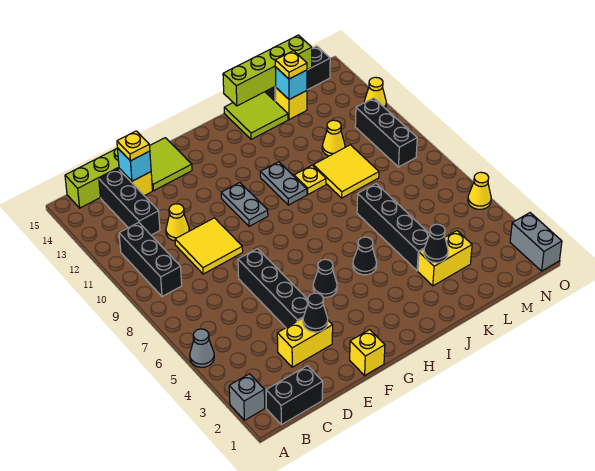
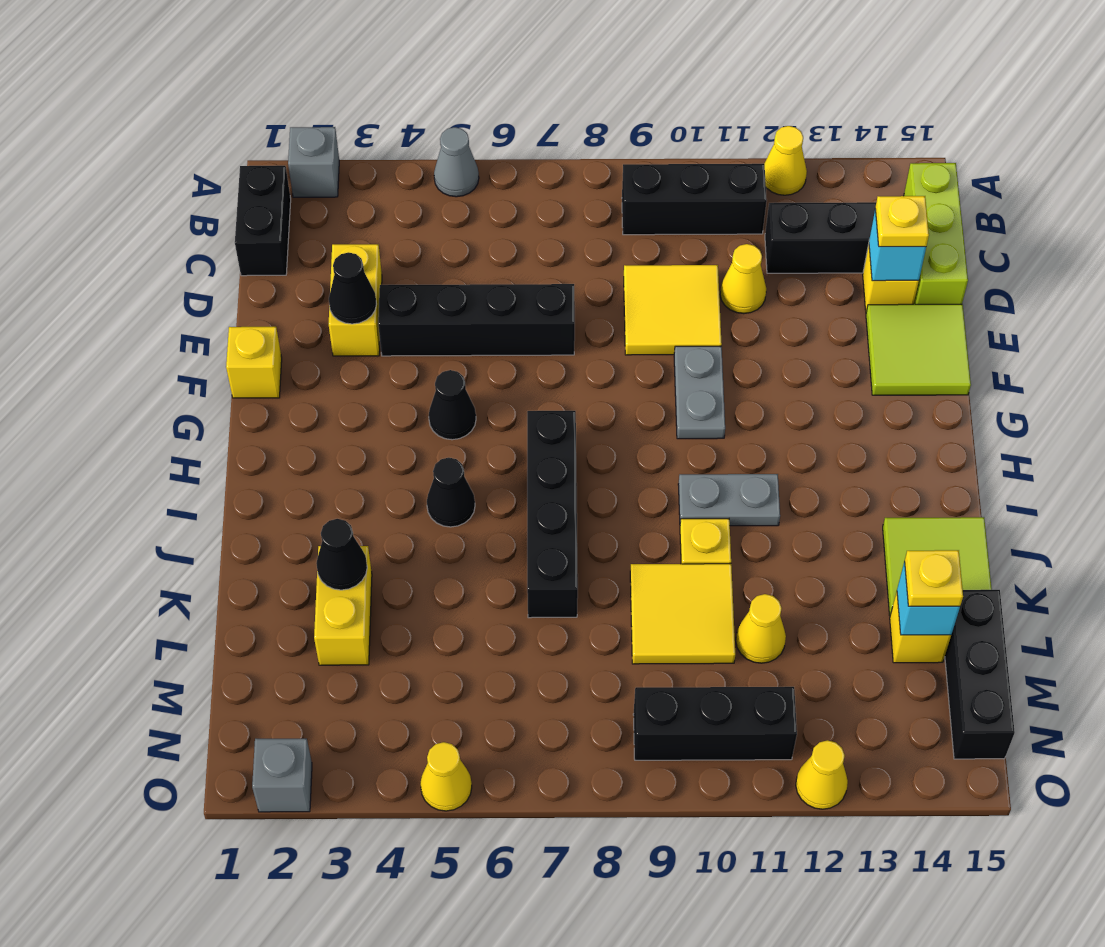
none -> yellow 1x1 cone [764,126,807,195]
grey 1x2 plate [221,183,268,226] -> grey 1x2 plate turned to [674,346,725,439]
lime 1x4 brick [223,35,312,106] -> none
black 1x4 brick [357,184,430,271] -> black 1x4 brick turned to [527,411,578,618]
grey 1x2 brick [510,213,562,271] -> grey 1x1 brick [252,739,312,812]

